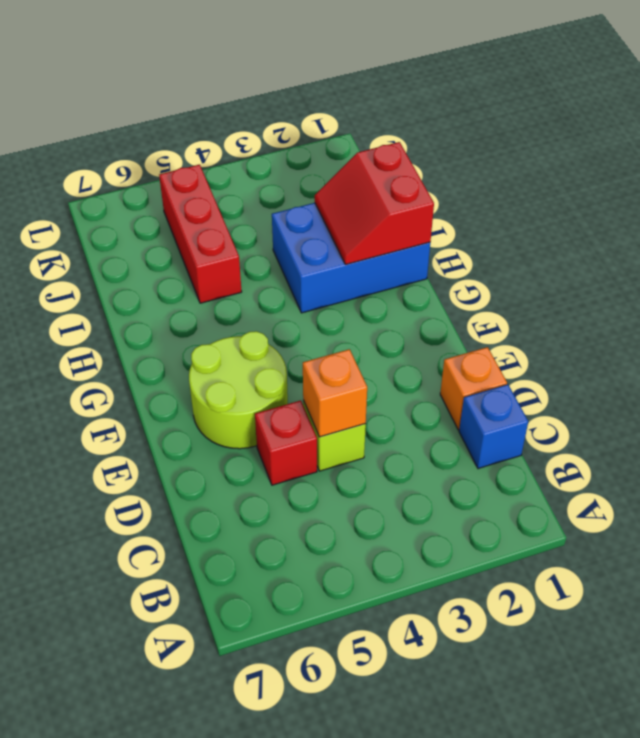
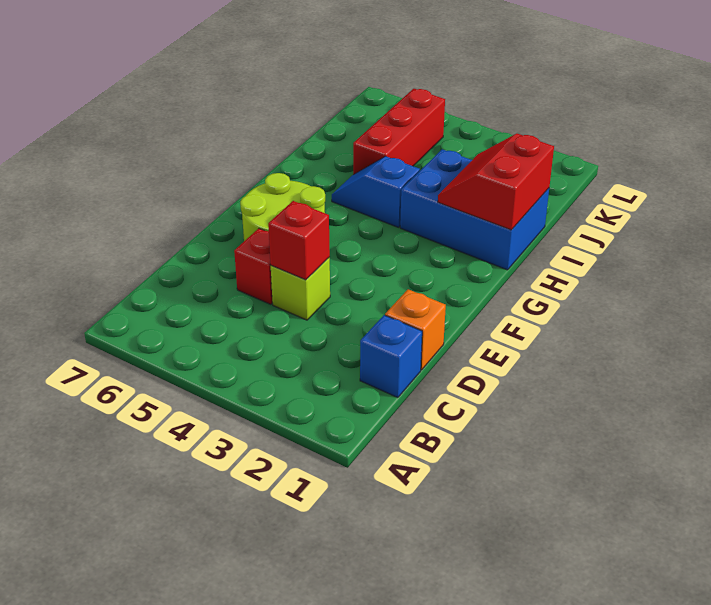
orange 1x1 brick [303,349,367,437] -> red 1x1 brick [268,201,330,280]
none -> blue 1x2 slope [332,156,420,227]

